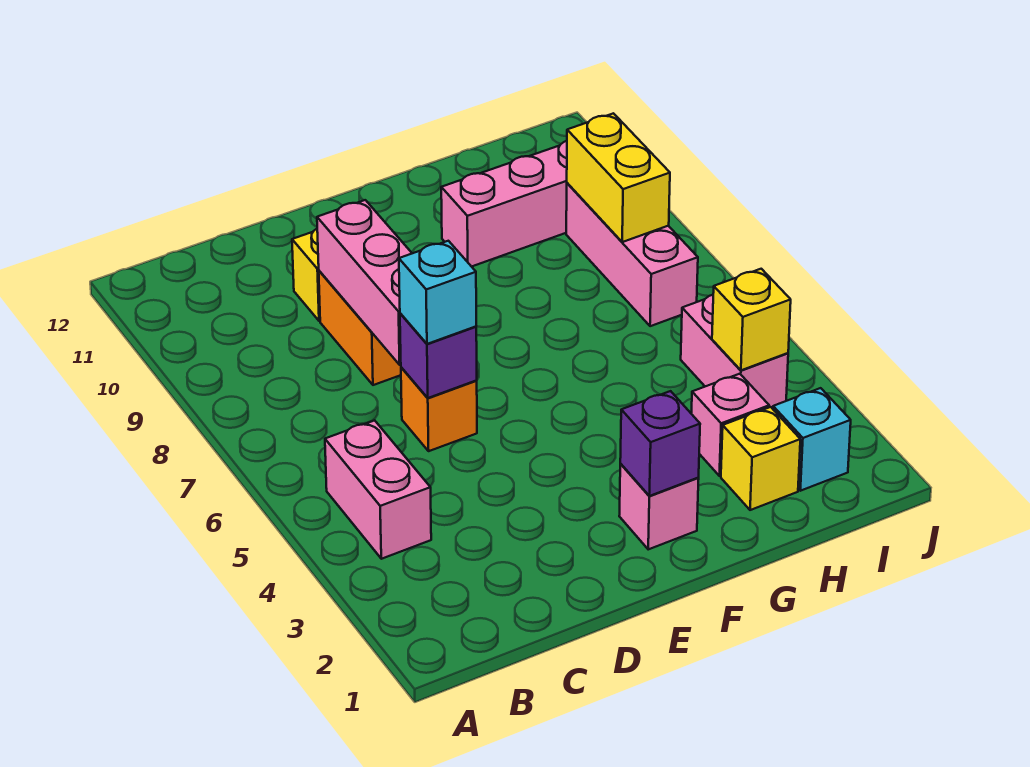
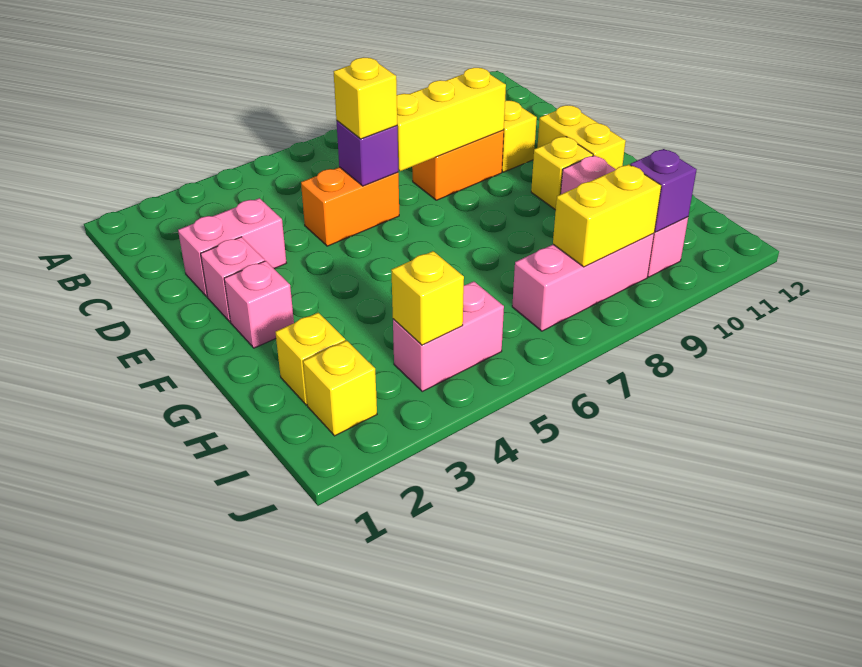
pink 1x2 brick [325,420,431,559] -> pink 1x2 brick moved to [178,198,286,297]
orange 1x1 brick [401,367,477,451] -> orange 1x2 brick [301,167,399,246]
cyan 1x1 brick [399,241,476,344] -> yellow 1x1 brick [333,57,397,139]
pink 1x3 brick [317,200,412,365] -> yellow 1x3 brick [397,68,506,171]
none -> yellow 1x2 brick [537,105,626,169]
purple 1x1 brick [620,391,700,496] -> purple 1x1 brick moved to [630,149,697,232]
none -> yellow 1x1 brick [531,136,593,210]
pink 1x1 brick [691,374,769,476] -> pink 1x1 brick moved to [201,237,265,322]
cyan 1x1 brick [773,388,851,491] -> yellow 1x1 brick [303,340,377,436]

